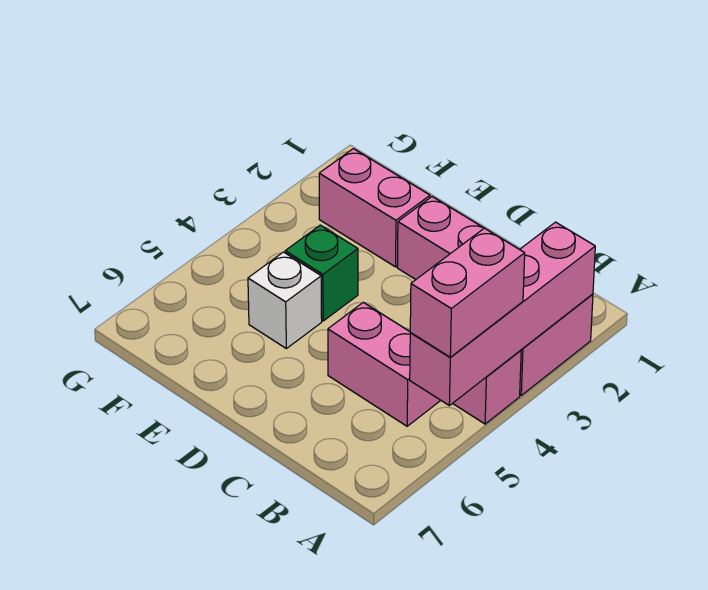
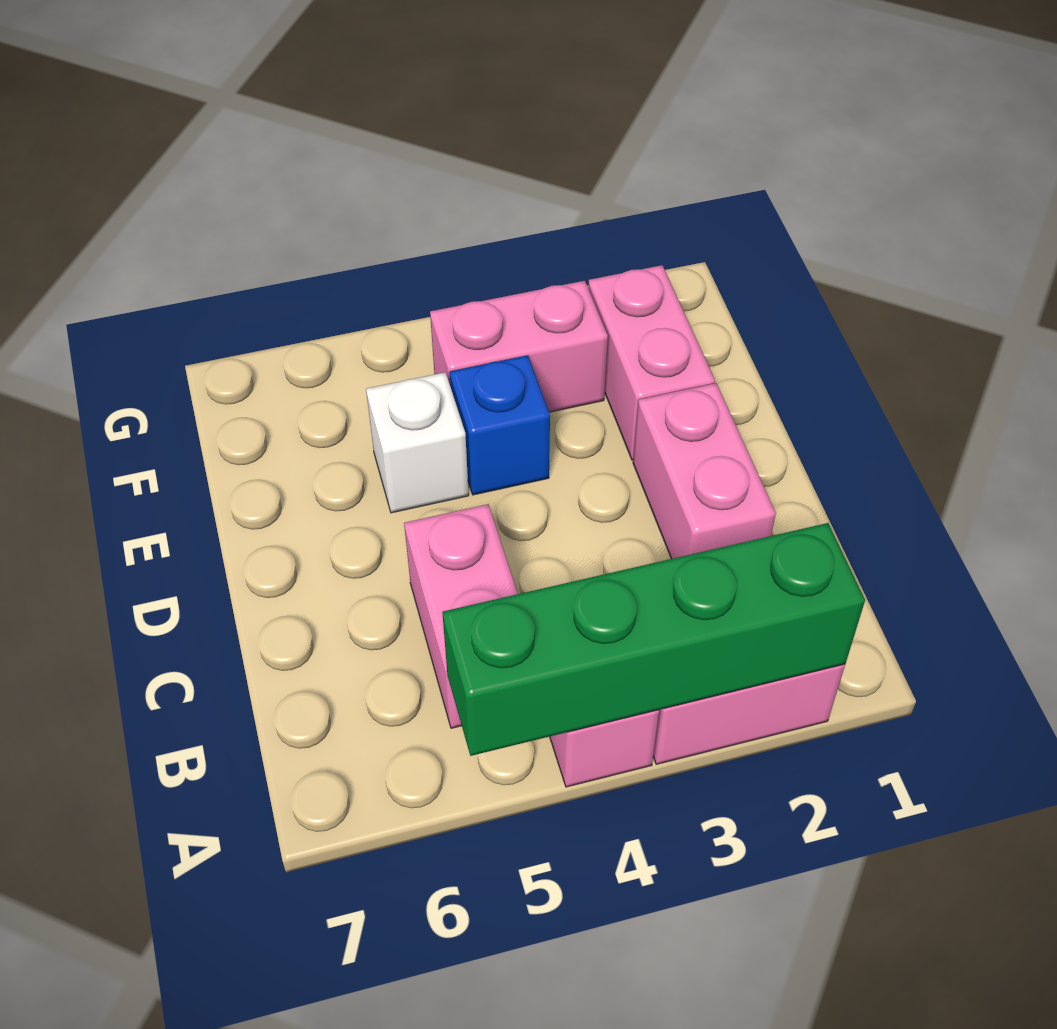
pink 1x4 brick [410,222,595,406] -> green 1x4 brick [442,523,865,756]
pink 1x2 brick [410,228,525,357] -> pink 1x2 brick moved to [430,281,608,412]
green 1x1 brick [285,225,358,321] -> blue 1x1 brick [450,355,550,495]

